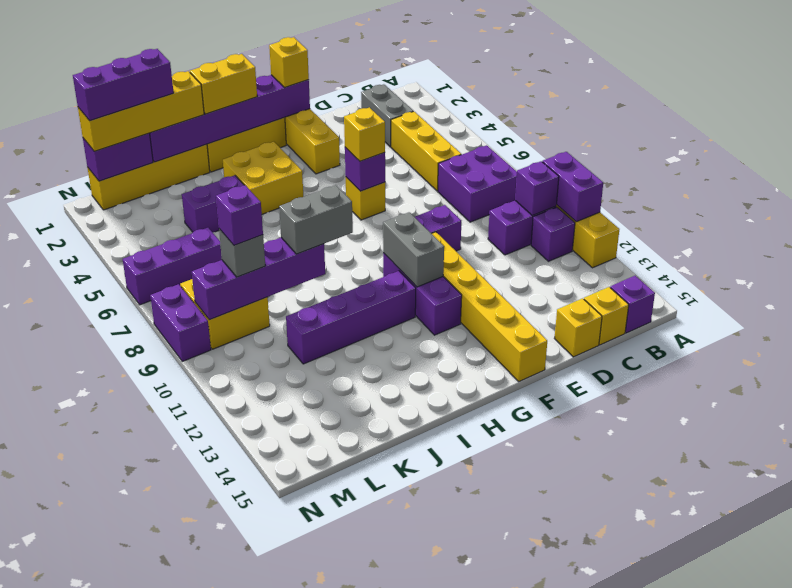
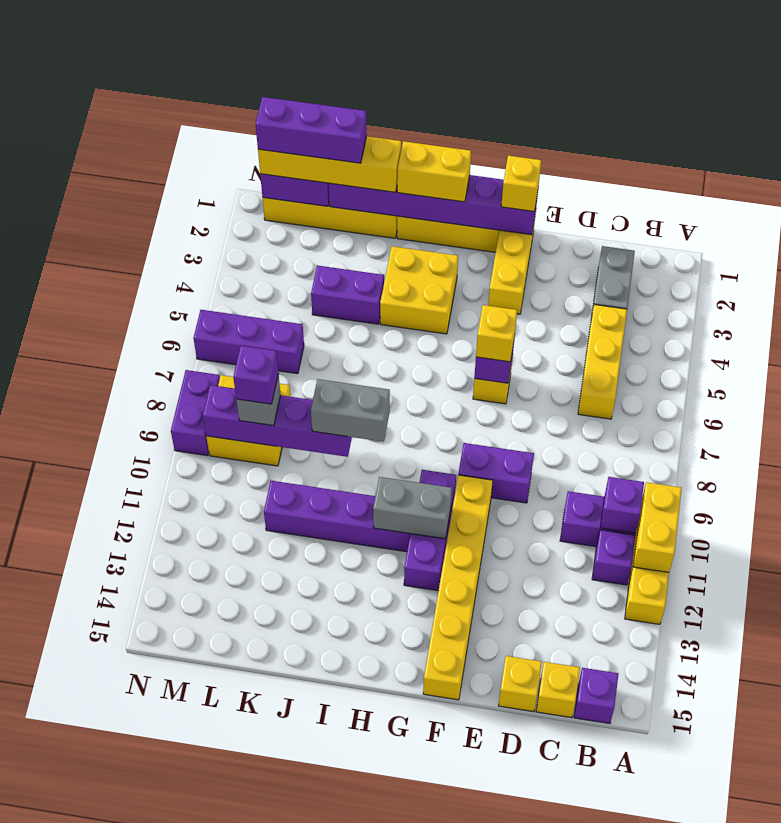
purple 1x2 brick [542,152,603,222] -> yellow 1x2 brick [633,482,682,572]
purple 2x2 brick [438,145,517,222] -> none
grey 1x2 brick [383,212,444,287] -> grey 1x2 brick turned to [373,477,452,539]

